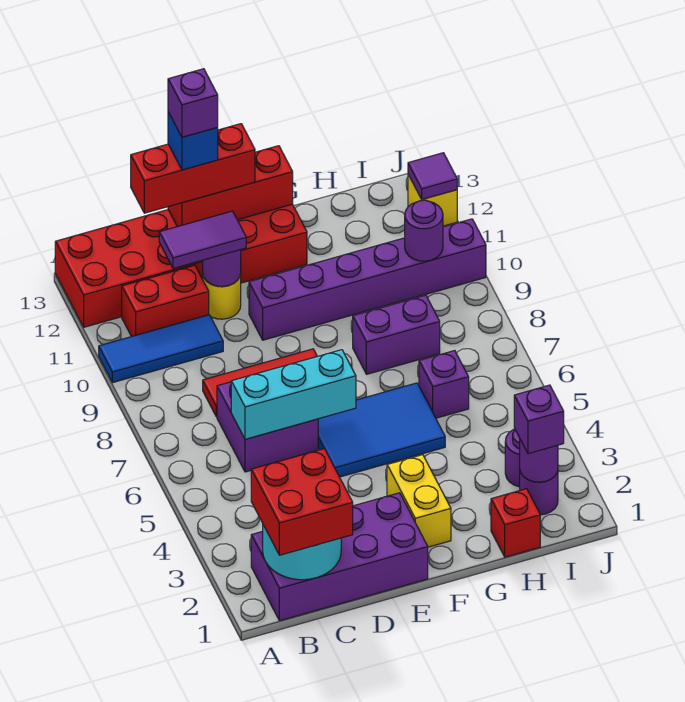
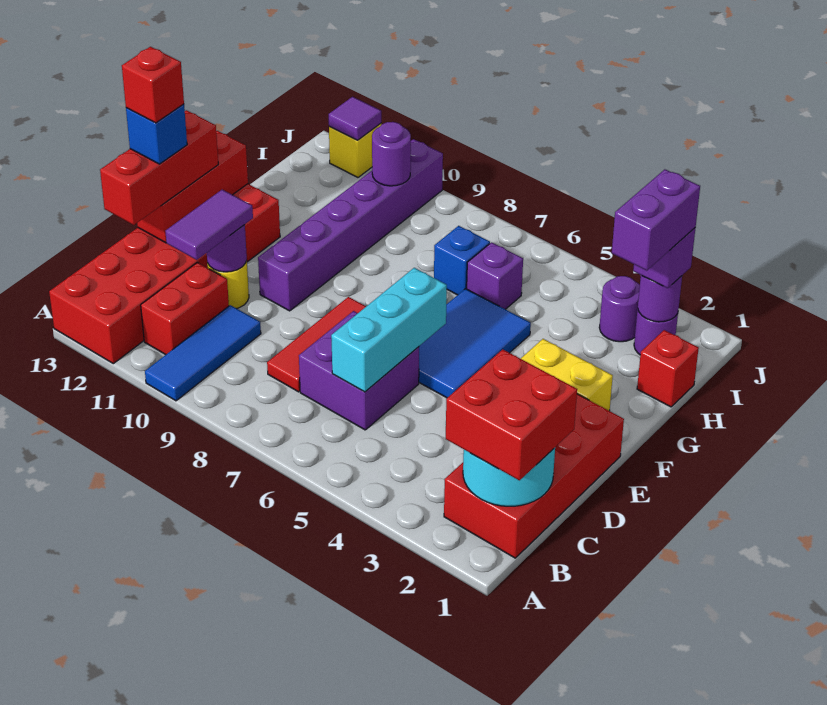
purple 2x4 brick [251,493,428,621] -> red 2x4 brick [444,394,624,558]
purple 1x1 brick [168,69,218,137] -> red 1x1 brick [122,47,184,123]
purple 1x2 brick [353,295,440,374] -> purple 1x2 brick moved to [612,169,700,271]
none -> blue 1x1 brick [434,226,490,295]

